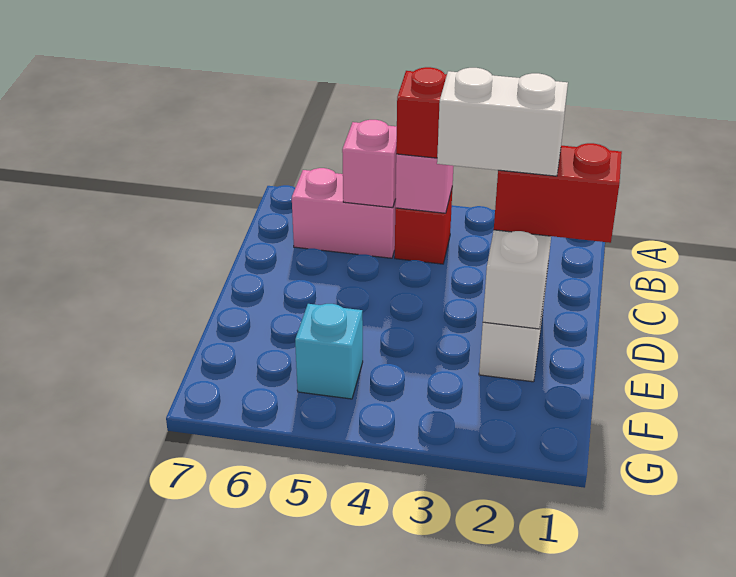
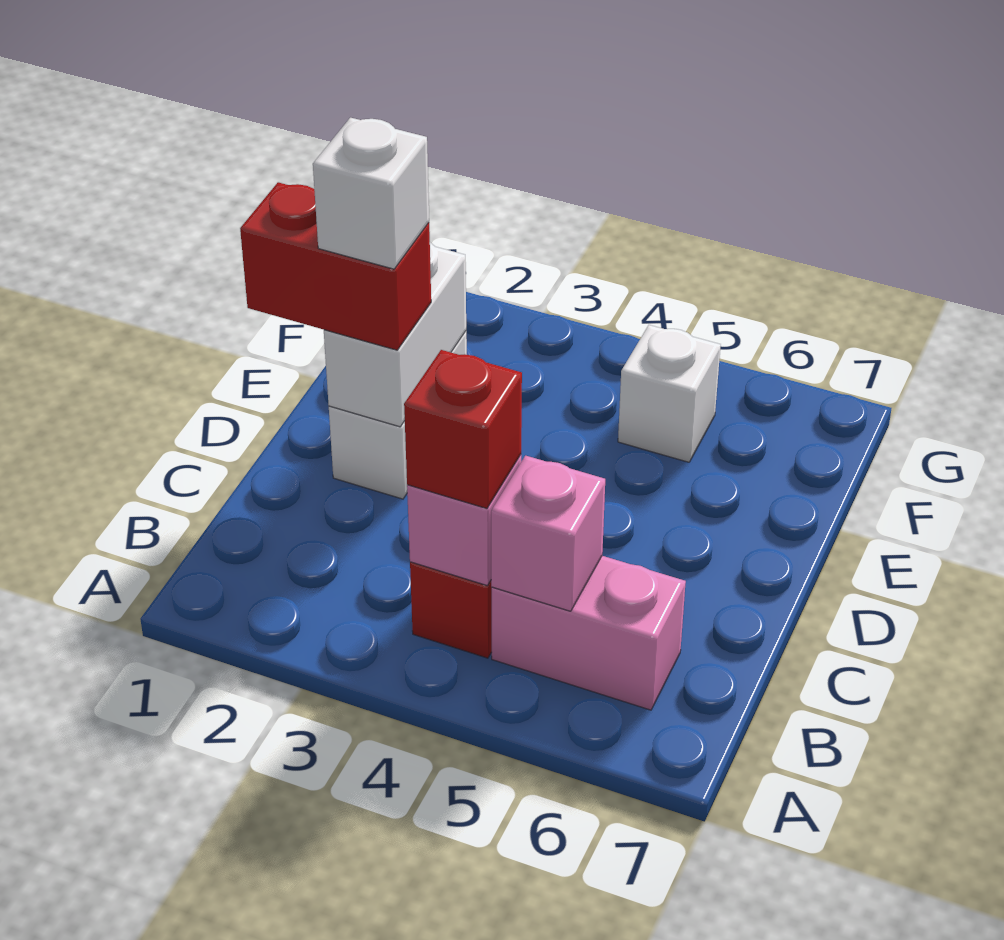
white 1x2 brick [437,68,568,176] -> white 1x1 brick [313,118,429,269]
cyan 1x1 brick [295,304,363,399] -> white 1x1 brick [618,325,721,462]

